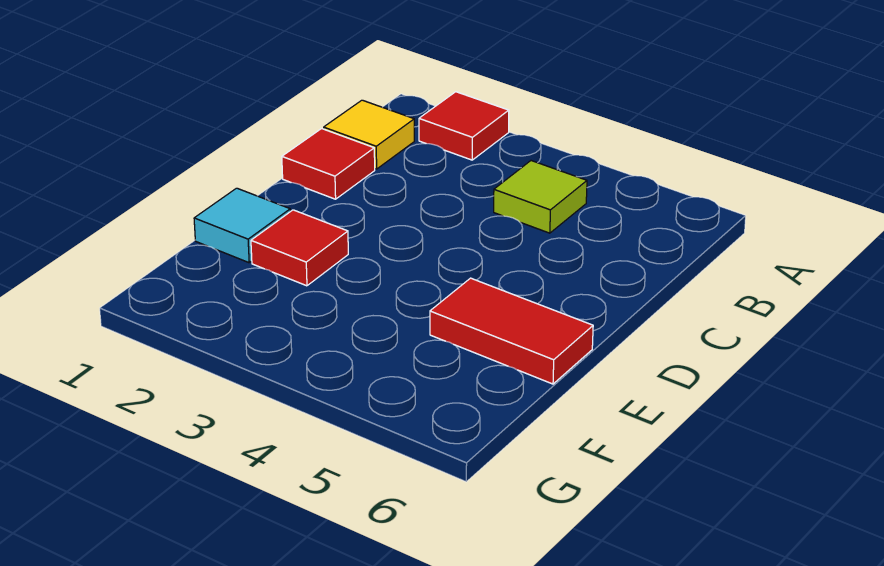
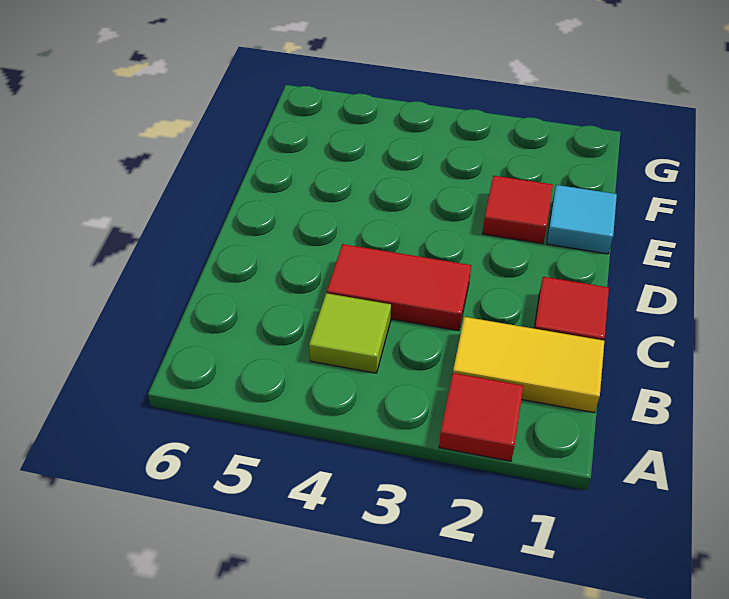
yellow 1x1 tile [324,100,414,169] -> yellow 1x2 tile [453,317,604,413]
red 1x2 tile [430,278,593,384] -> red 1x2 tile moved to [327,244,471,331]

